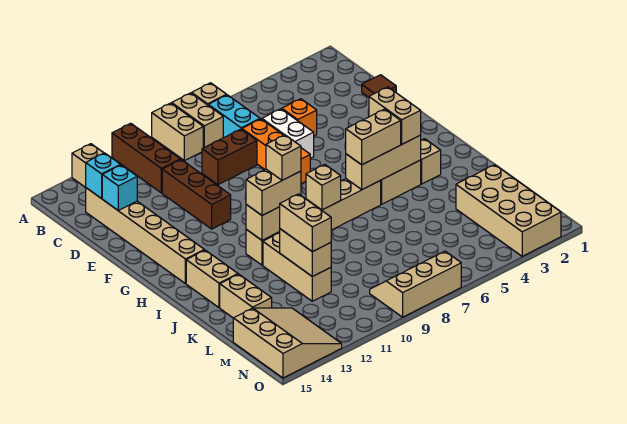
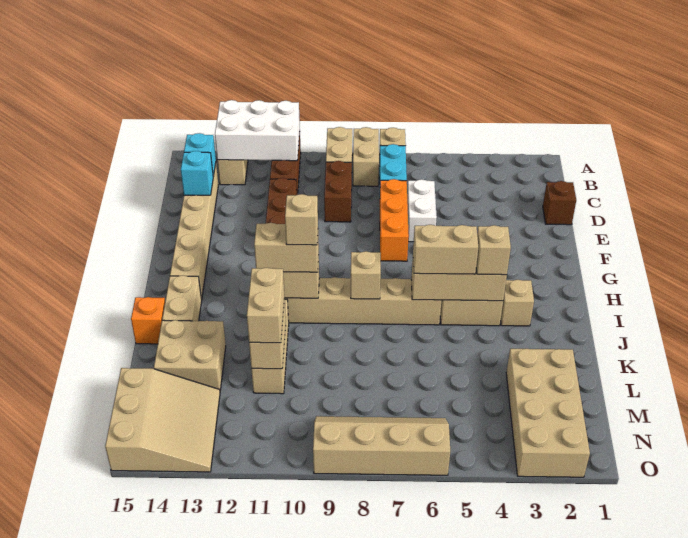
none -> white 2x3 brick [215,100,300,161]
brown 1x1 tile [362,75,396,97] -> brown 1x1 brick [543,181,576,225]
orange 1x1 brick [282,99,317,136] -> orange 1x1 brick moved to [131,297,165,344]
brown 1x2 brick [202,129,257,185] -> brown 1x2 brick turned to [324,161,352,222]
tan 1x2 brick [369,87,421,144] -> tan 1x1 brick [476,225,511,275]
tan 1x2 brick [220,274,272,318] -> tan 2x2 brick [154,320,226,390]
tan 2x3 slope [370,251,461,317] -> tan 2x4 slope [313,416,450,475]

